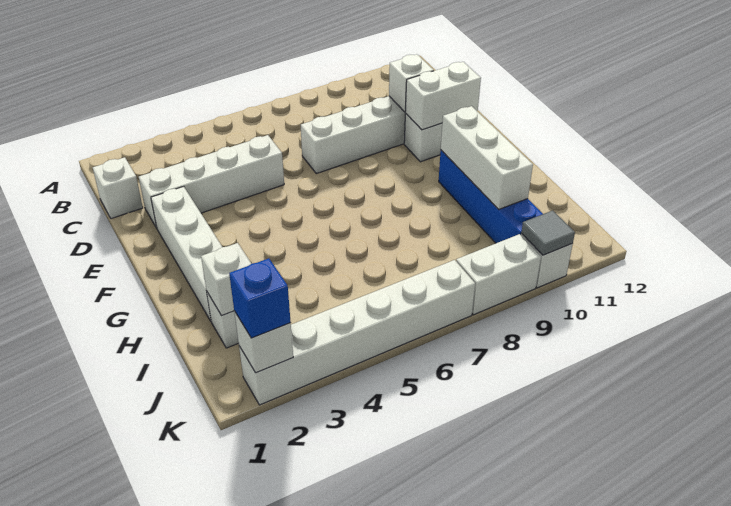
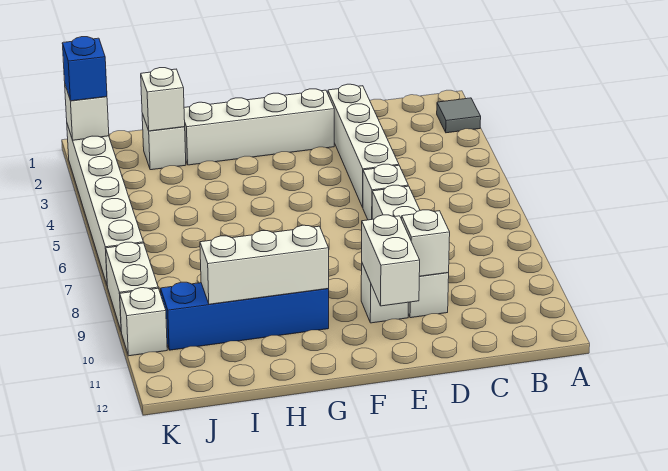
white 1x1 brick [93,157,143,219] -> white 1x1 brick moved to [363,164,408,220]
grey 1x1 tile [521,210,575,255] -> grey 1x1 tile moved to [437,98,481,133]

